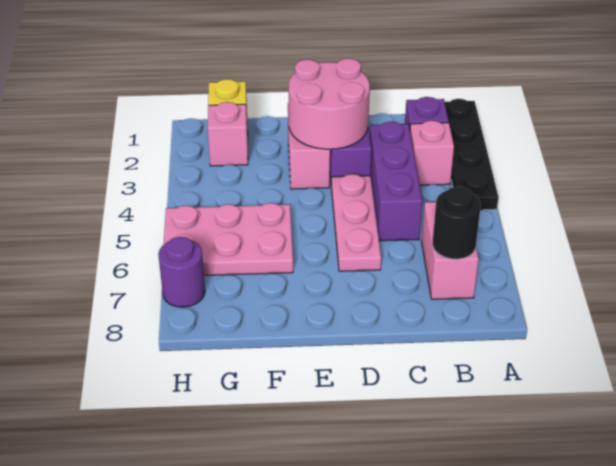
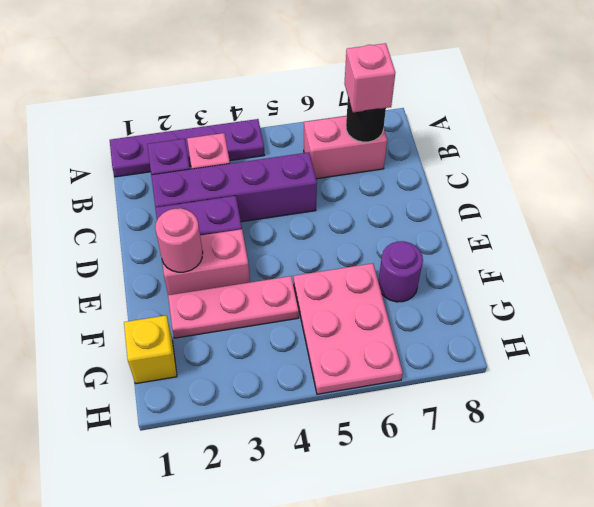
black 1x4 plate [445,99,499,210] -> purple 1x4 plate [110,119,264,177]
purple 1x3 brick [370,122,422,241] -> purple 1x4 brick [151,152,317,222]
pink 2x2 round brick [289,59,370,149] -> pink 1x1 round brick [155,208,203,272]
pink 1x3 plate [331,174,381,271] -> pink 1x3 plate moved to [168,276,299,338]
pink 1x1 brick [208,102,248,166] -> pink 1x1 brick moved to [344,43,395,112]
purple 1x1 round brick [158,237,205,307] -> purple 1x1 round brick moved to [378,241,423,302]

